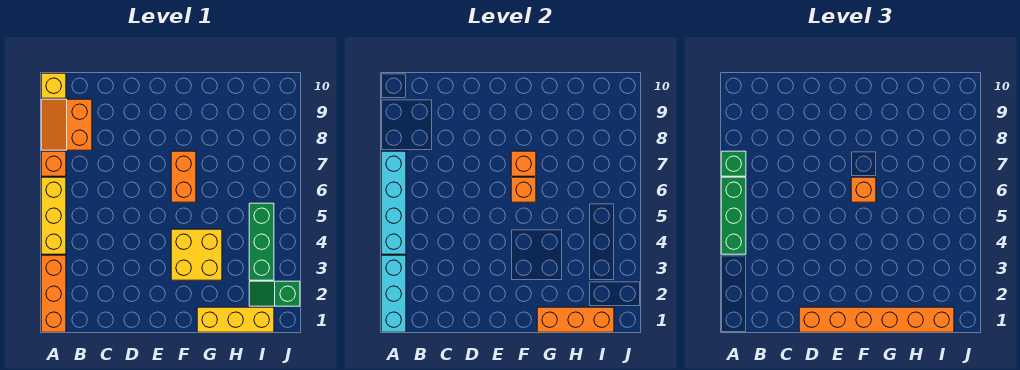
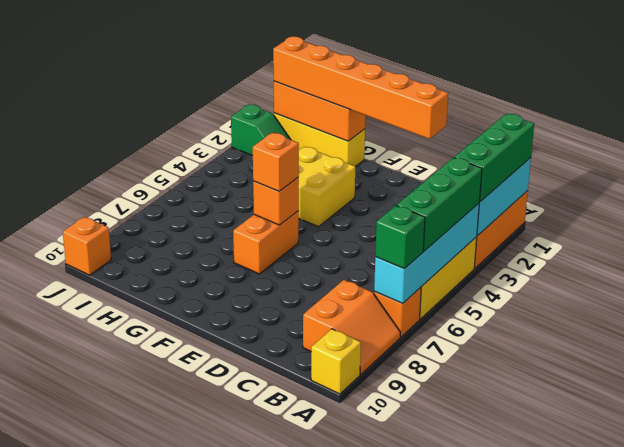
orange 1x1 brick [511,151,536,176] -> orange 1x1 brick moved to [63,217,111,275]
green 1x3 brick [249,203,274,280] -> green 1x3 brick moved to [454,114,534,202]

